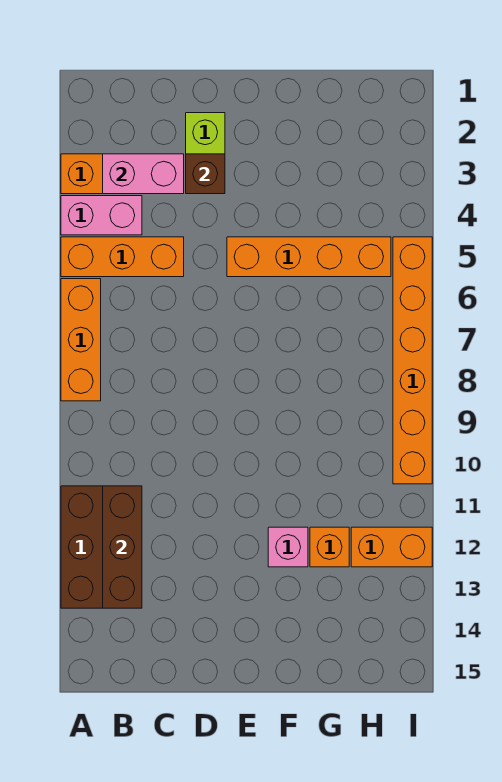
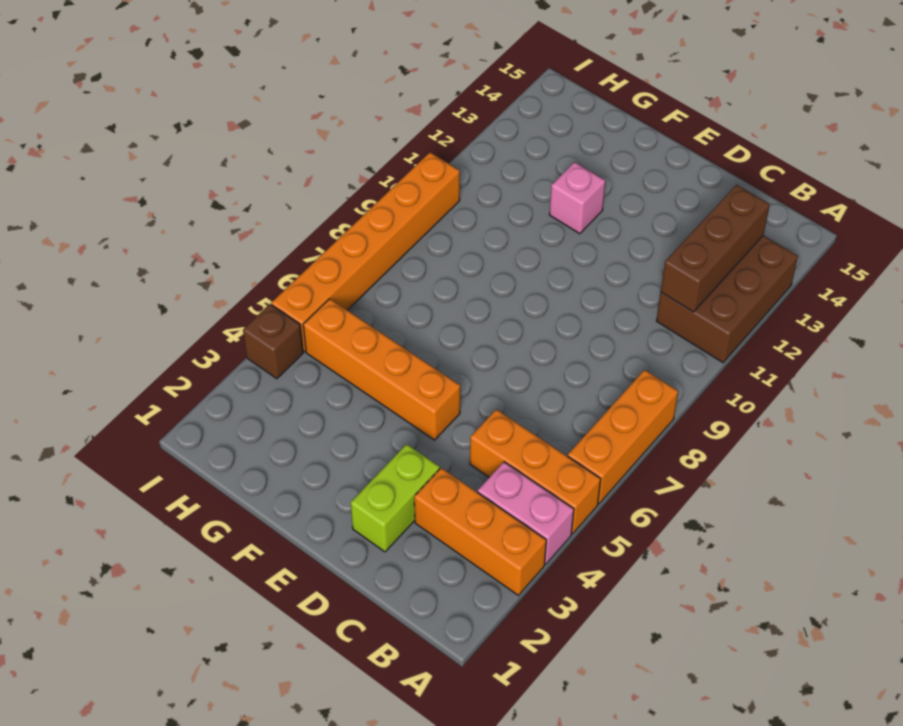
pink 1x2 brick [103,154,184,194] -> none
brown 1x1 brick [186,154,225,194] -> brown 1x1 brick moved to [243,304,303,379]
orange 1x1 brick [310,527,349,567] -> none
orange 1x2 brick [351,527,432,567] -> none

